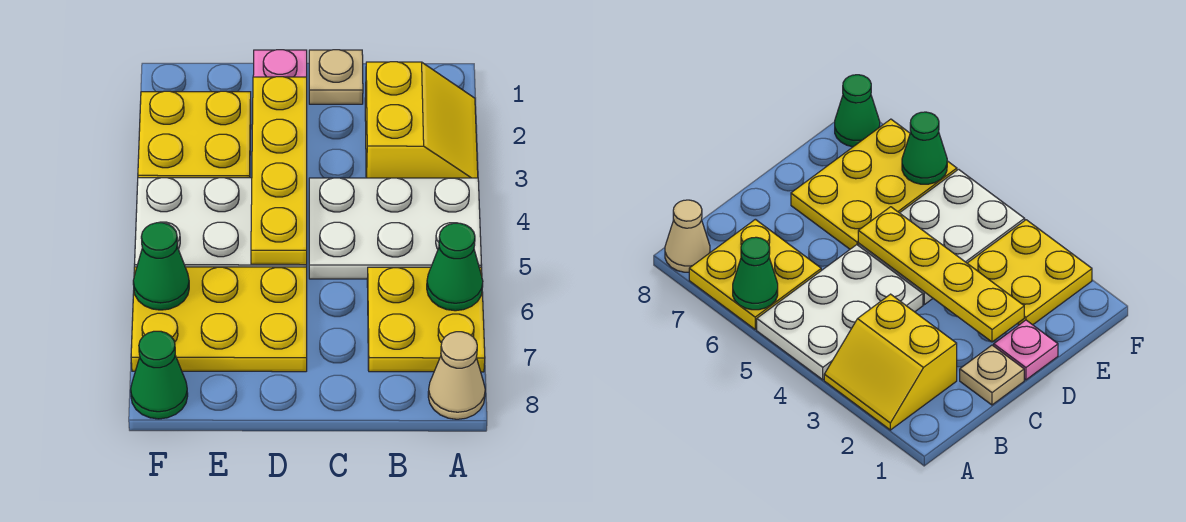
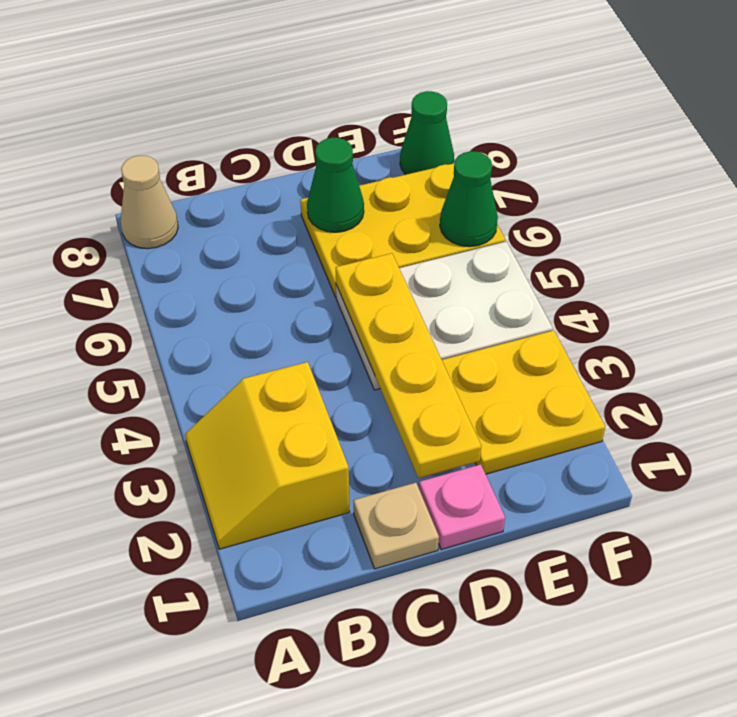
white 2x3 plate [309,178,481,279] -> none
yellow 2x2 plate [367,267,485,372] -> none
green 1x1 cone [427,223,483,311] -> green 1x1 cone moved to [307,138,364,232]

